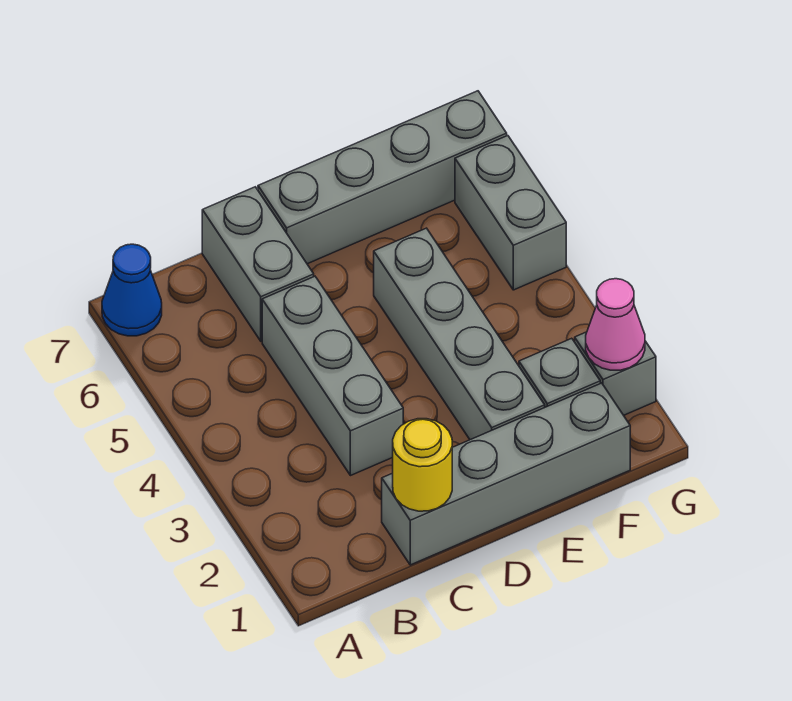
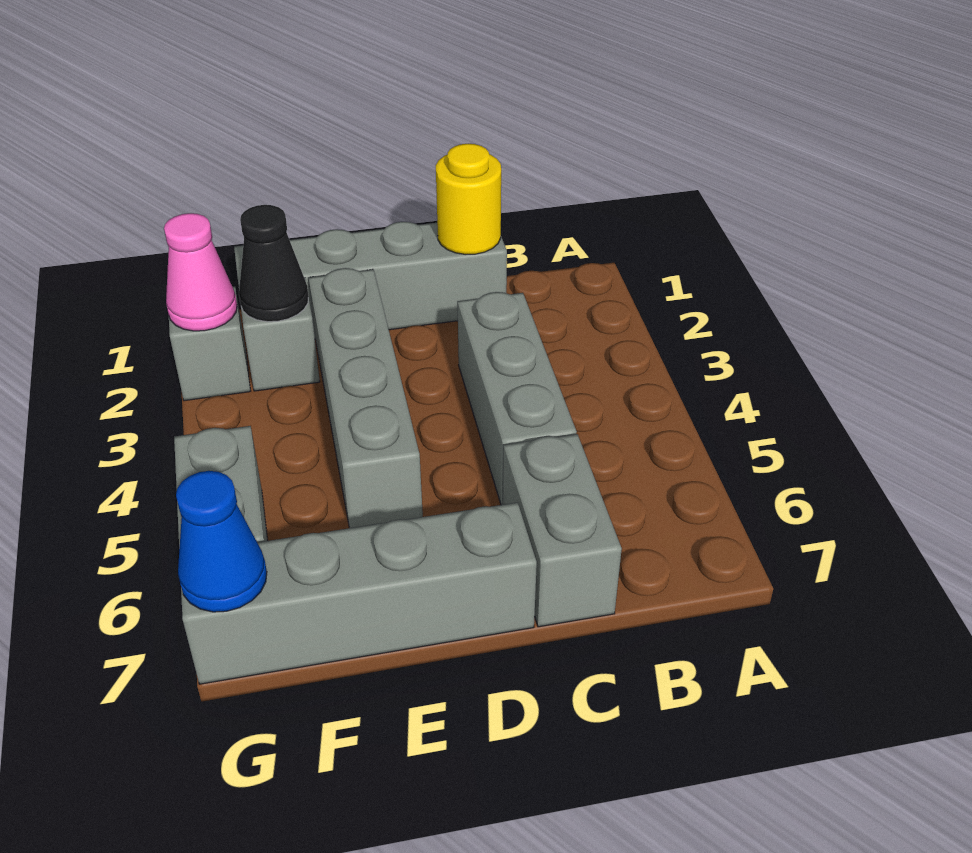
blue 1x1 cone [102,244,162,336] -> blue 1x1 cone moved to [176,471,267,612]
none -> black 1x1 cone [239,205,308,322]

